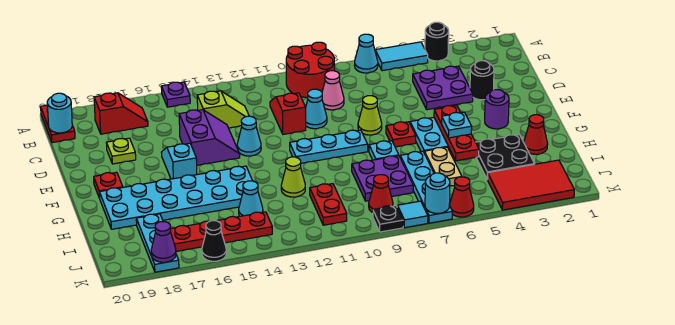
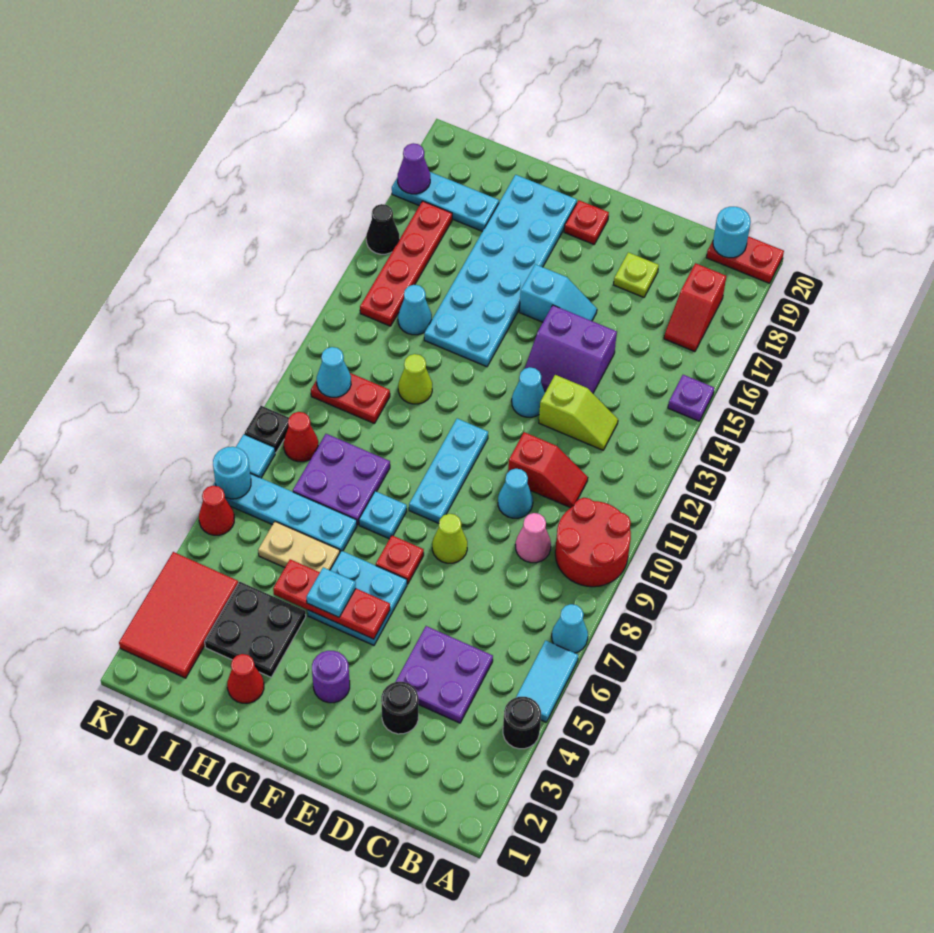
lime 1x2 slope [197,91,249,128] -> lime 1x2 slope turned to [539,375,618,450]
none -> cyan 1x1 cone [317,347,351,397]

